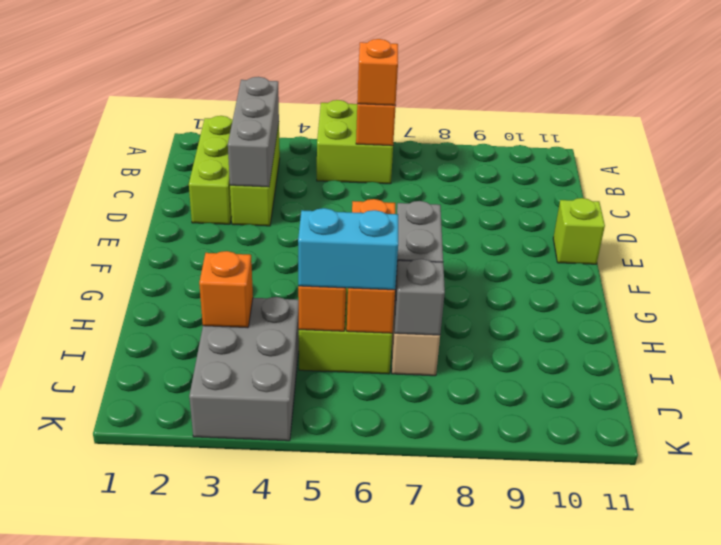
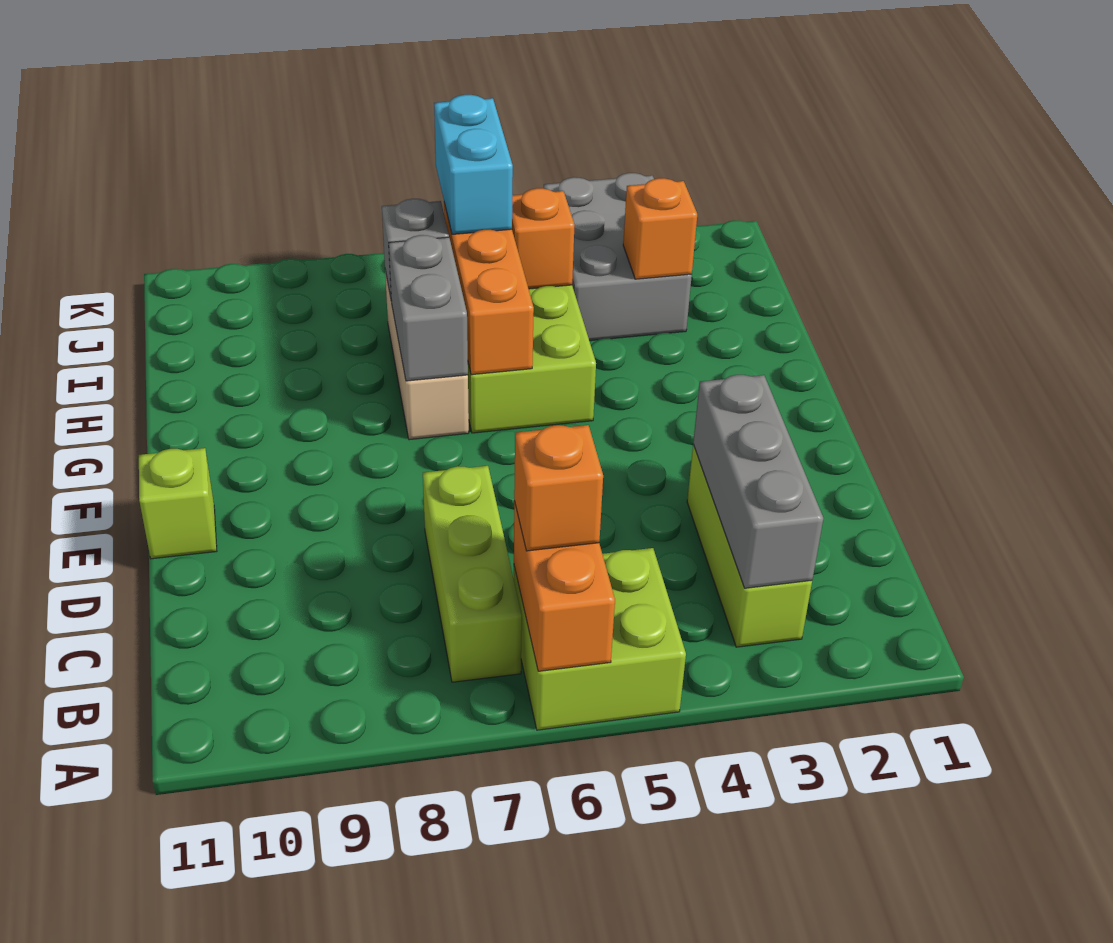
lime 1x3 brick [189,116,233,224] -> lime 1x3 brick moved to [423,466,522,682]
cyan 1x2 brick [298,208,398,290] -> cyan 1x2 brick turned to [434,95,513,234]

